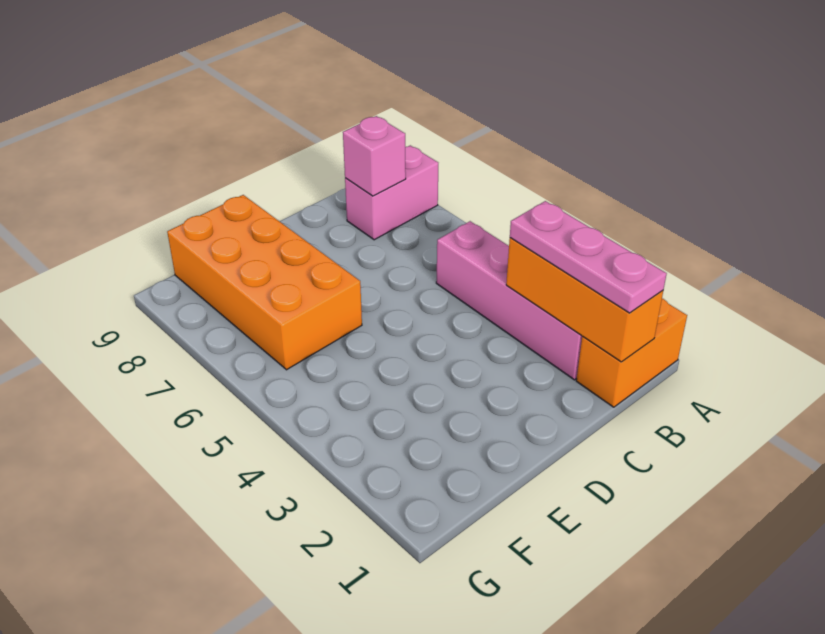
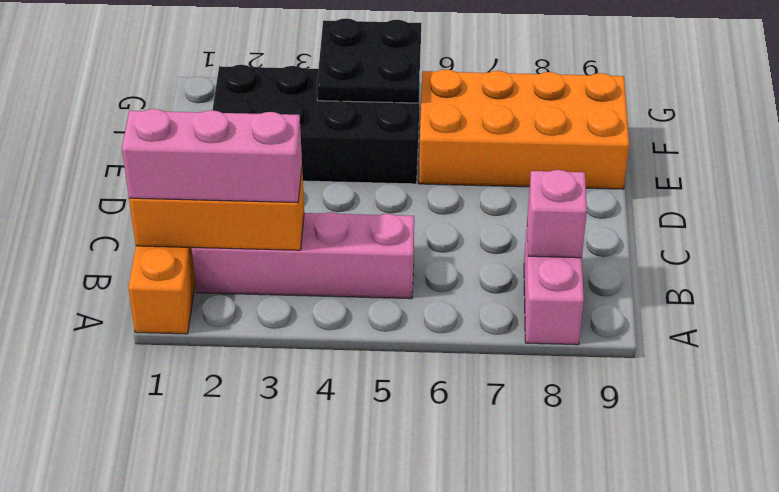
pink 1x3 plate [510,201,667,313] -> pink 1x3 brick [122,109,302,203]
none -> black 2x4 brick [213,65,420,184]
none -> black 2x2 plate [317,18,421,103]

